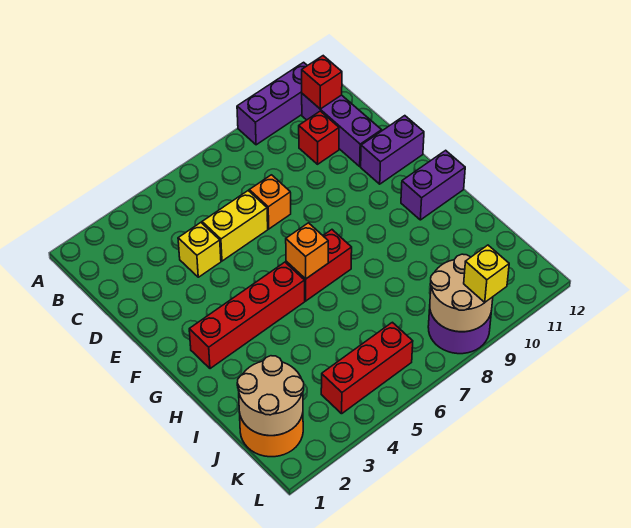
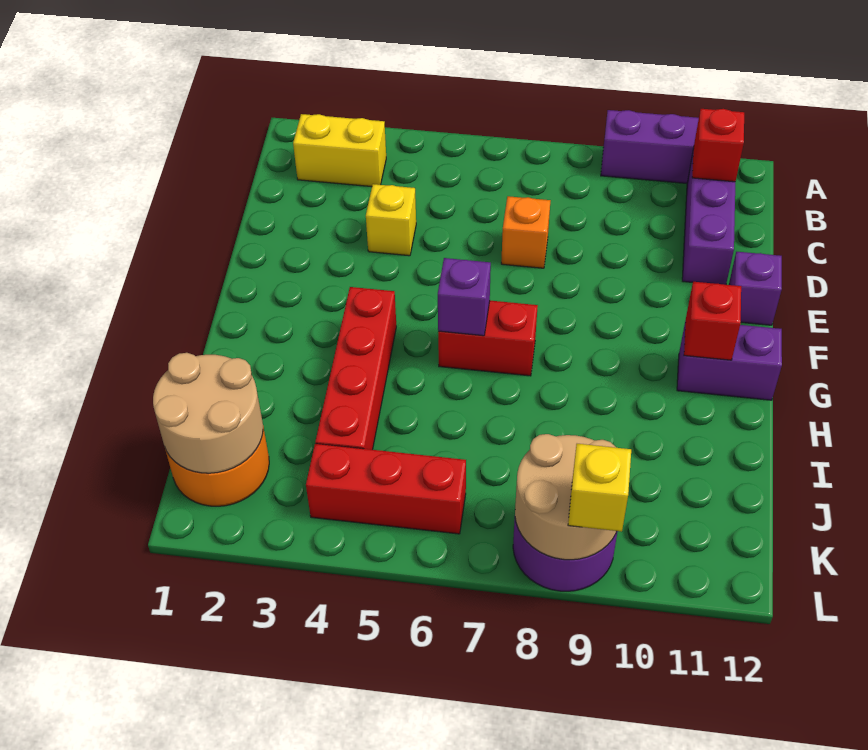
red 1x1 brick [299,111,339,164] -> red 1x1 brick moved to [684,282,741,360]
yellow 1x2 brick [202,191,268,261] -> yellow 1x2 brick moved to [293,114,386,187]
purple 1x2 brick [361,116,424,184] -> purple 1x1 brick [729,252,782,325]
red 1x4 brick [189,262,305,369] -> red 1x4 brick turned to [315,287,396,450]
orange 1x1 brick [286,223,328,279] -> purple 1x1 brick [438,258,491,336]

